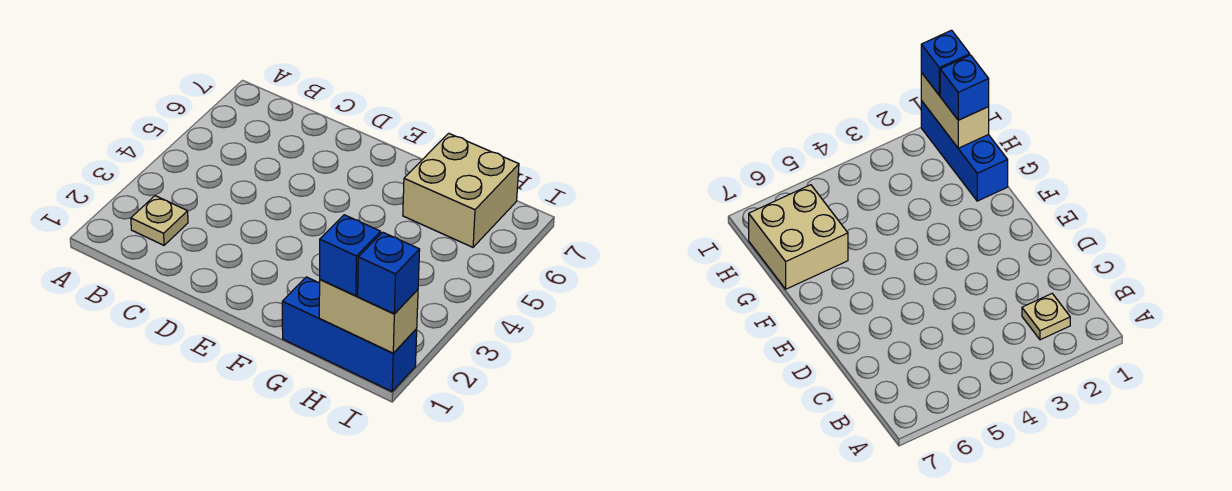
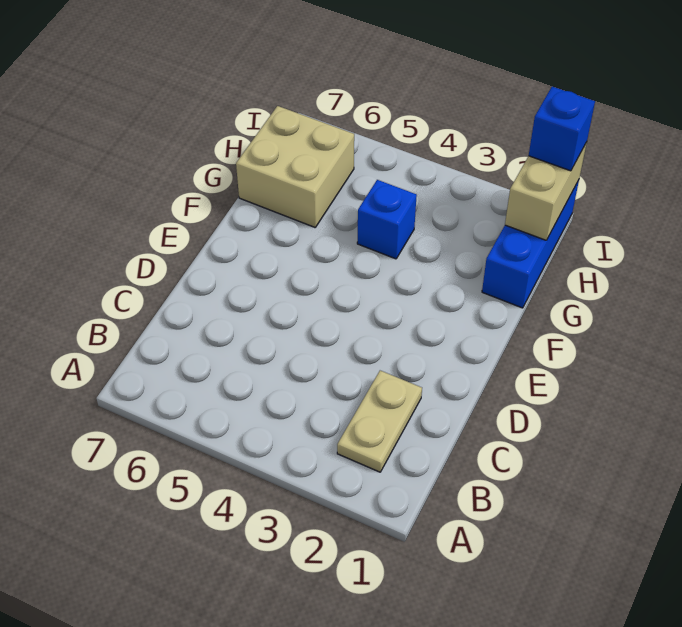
tan 1x1 plate [131,196,188,245] -> tan 1x2 plate [337,371,422,472]
blue 1x1 brick [320,215,381,296] -> blue 1x1 brick moved to [357,180,417,259]

